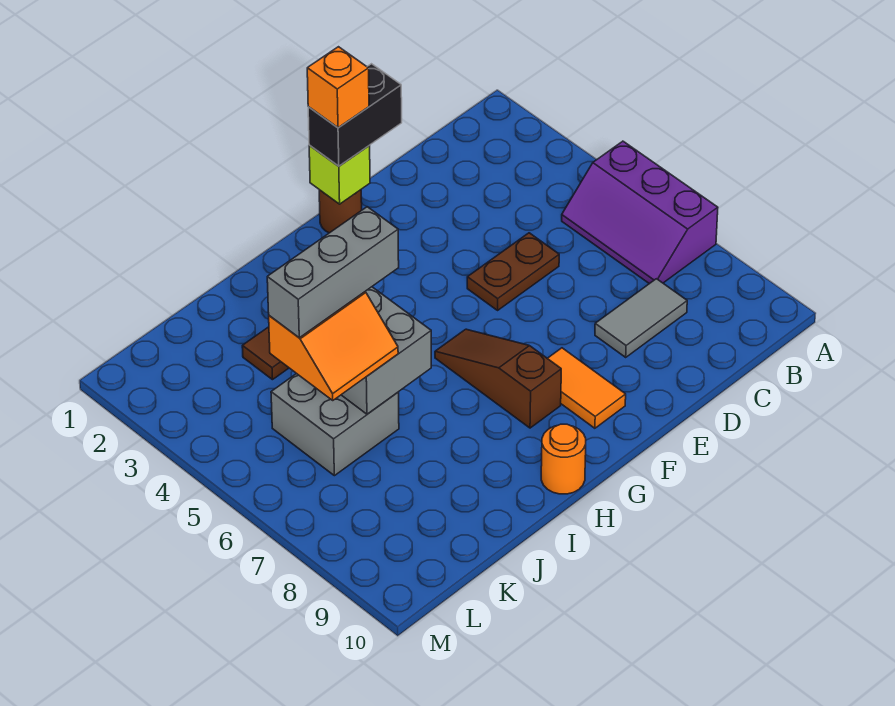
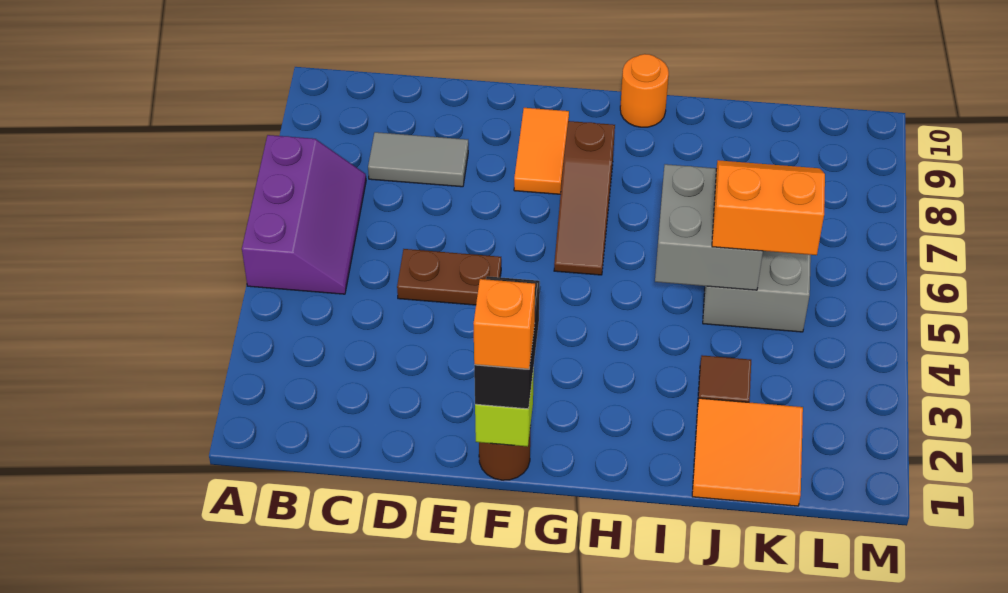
black 1x2 brick [308,64,402,166] -> black 1x2 brick turned to [474,276,540,409]
grey 1x3 brick [267,207,399,338] -> none
none -> orange 2x2 tile [692,398,803,506]

